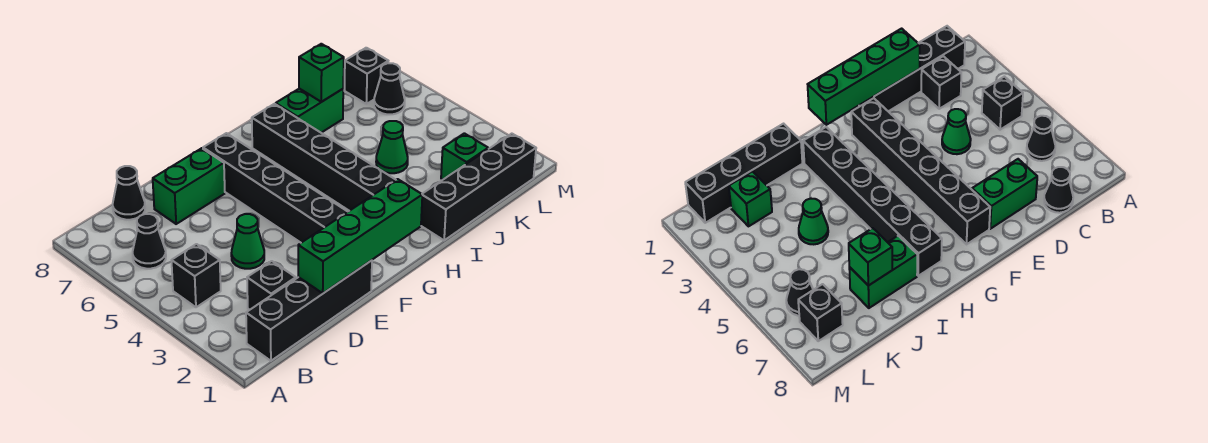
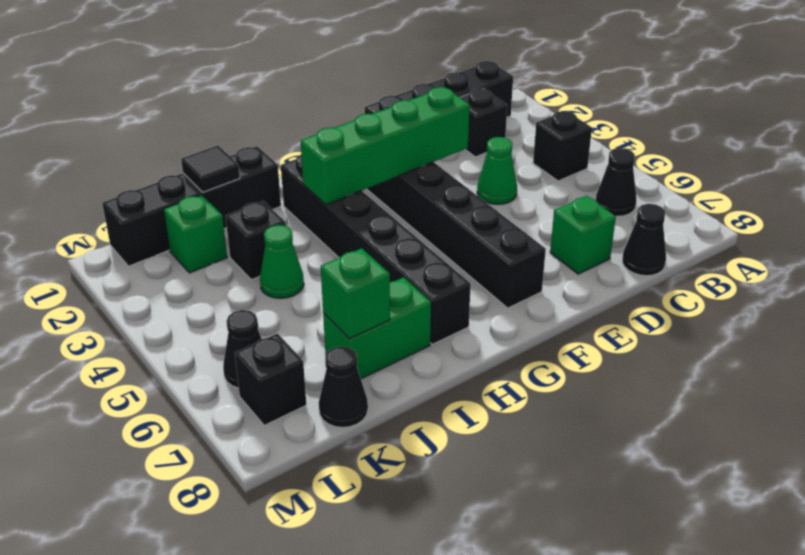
green 1x4 brick [298,179,422,293] -> green 1x4 brick moved to [301,87,470,205]
green 1x2 brick [153,148,225,224] -> green 1x1 brick [550,196,616,274]
none -> black 1x1 tile [181,146,240,192]
none -> black 1x1 brick [225,201,286,280]
none -> black 1x1 cone [319,346,368,428]

